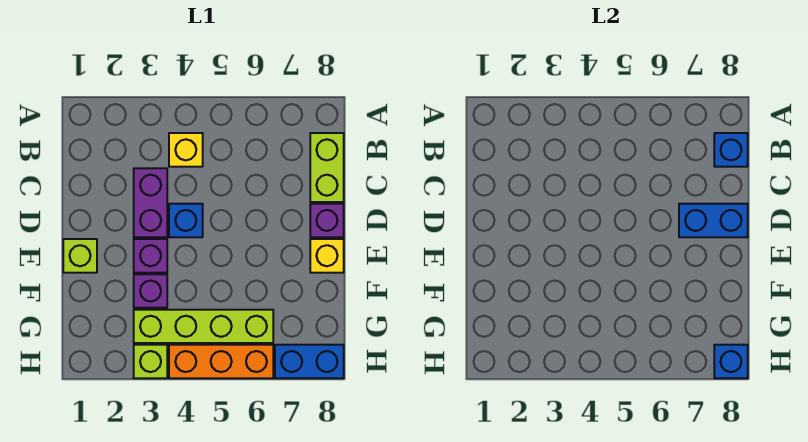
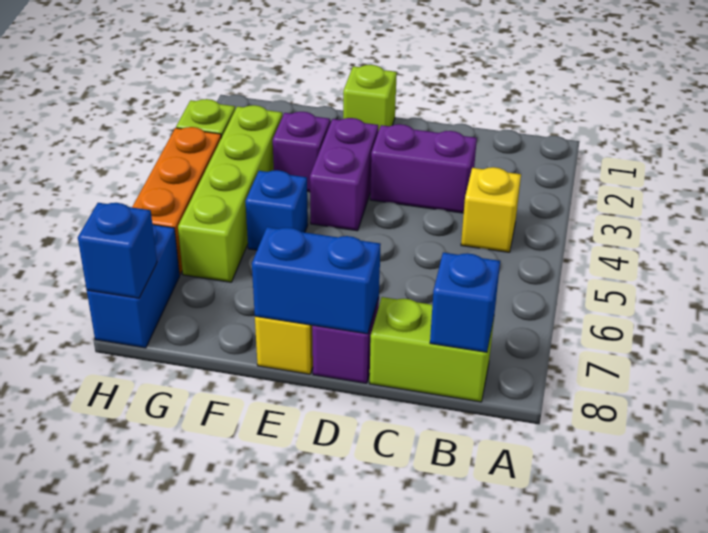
blue 1x1 brick [169,204,203,237] -> blue 1x1 brick moved to [245,170,308,250]
blue 1x2 brick [679,204,748,237] -> blue 1x2 brick turned to [252,227,381,334]
purple 1x1 brick [134,239,167,273] -> purple 1x2 brick [310,118,378,231]

